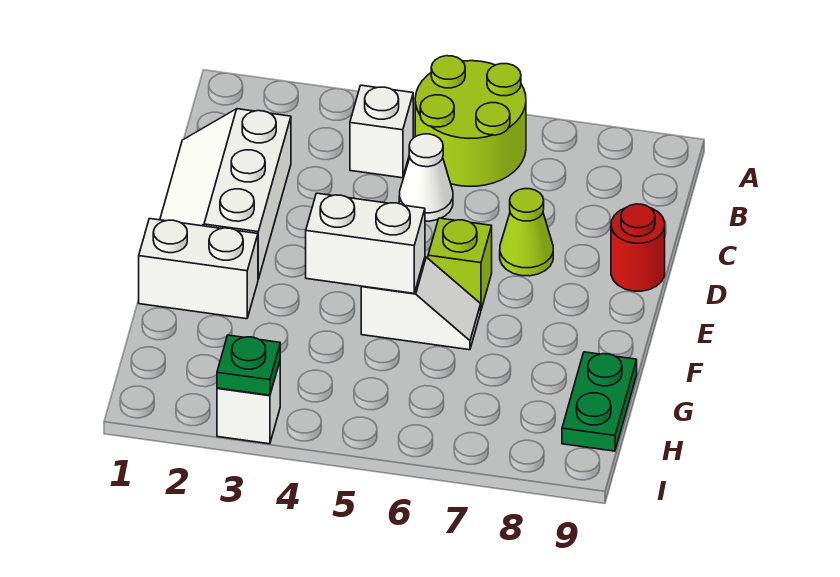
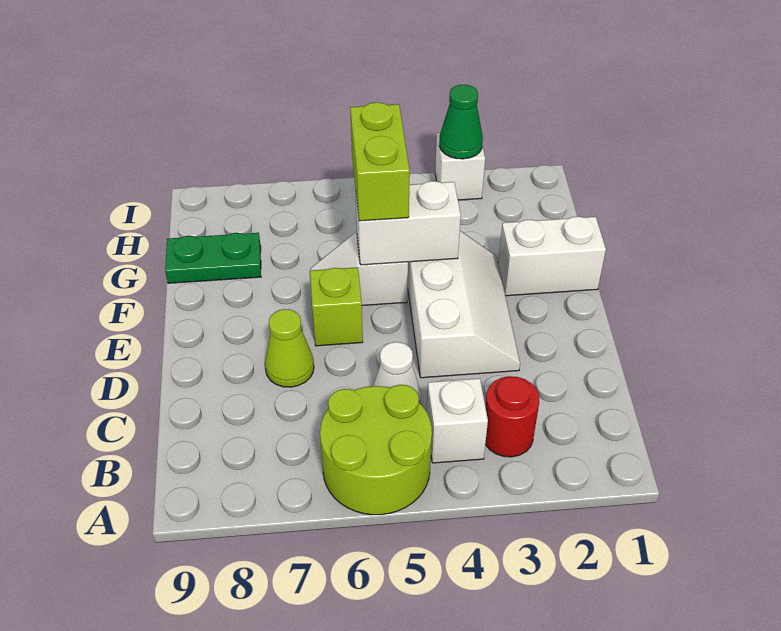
white 2x3 slope [160,109,291,279] -> white 2x3 slope moved to [408,231,520,378]
red 1x1 round brick [611,204,665,291] -> red 1x1 round brick moved to [485,376,539,457]
none -> lime 1x2 brick [350,102,410,221]
green 1x2 plate [562,352,637,451] -> green 1x2 plate turned to [165,233,261,283]
green 1x1 plate [217,335,280,395] -> green 1x1 cone [439,85,483,159]

